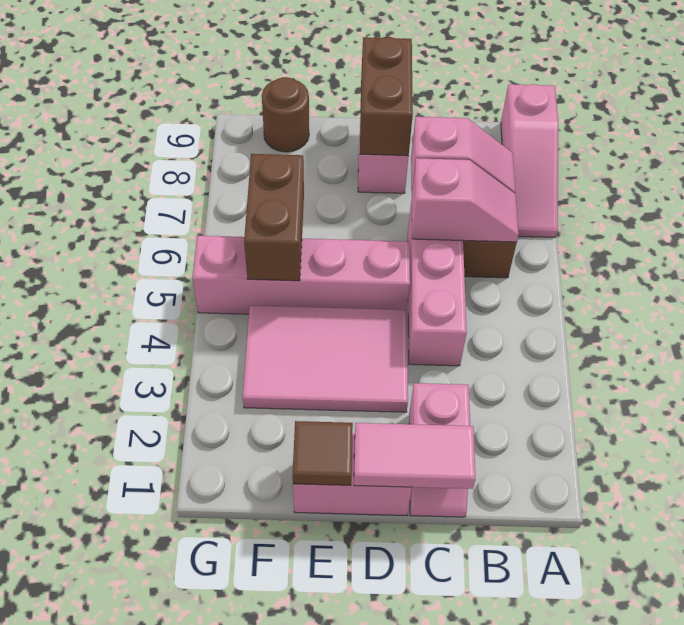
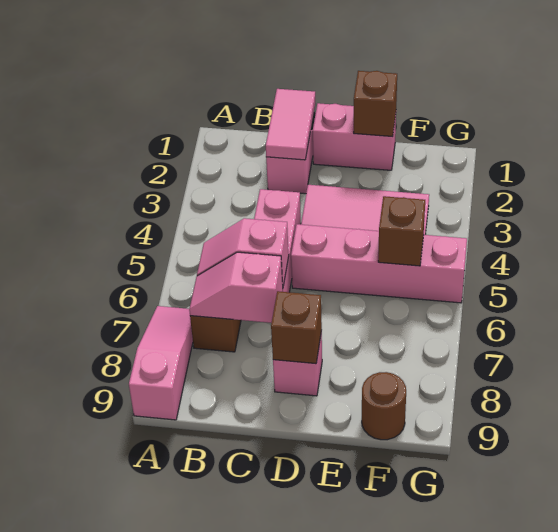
pink 1x2 tile [354,423,476,489] -> pink 1x2 tile turned to [266,89,315,160]
brown 1x2 brick [360,37,413,156] -> brown 1x1 brick [271,291,322,364]
brown 1x1 tile [293,421,353,485] -> brown 1x1 brick [354,71,397,137]
brown 1x2 brick [244,154,304,281] -> brown 1x1 brick [378,196,425,266]

